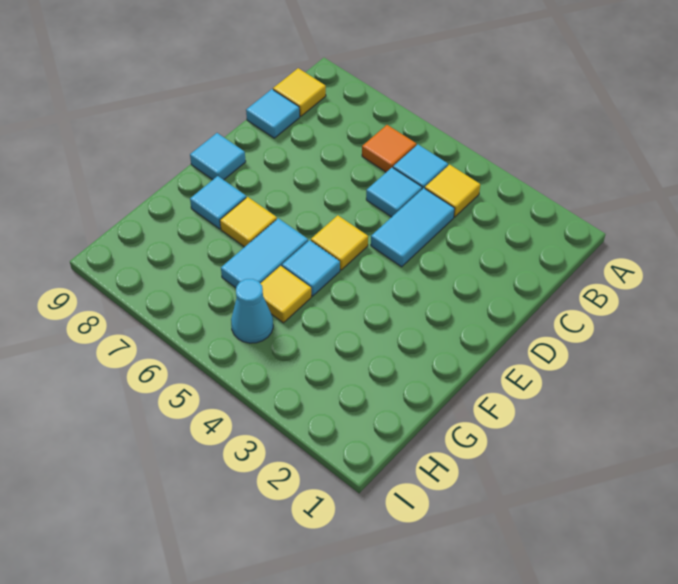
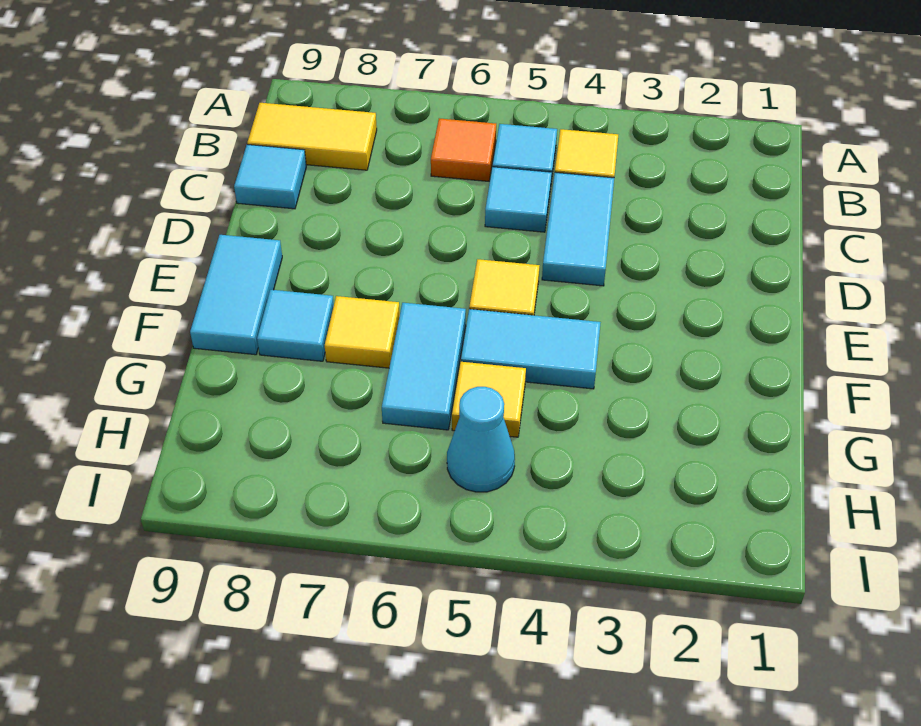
yellow 1x1 tile [273,68,326,116] -> yellow 1x2 tile [247,103,377,170]
cyan 1x1 tile [190,133,246,180] -> cyan 1x2 tile [190,235,282,355]
cyan 1x1 tile [282,240,340,296] -> cyan 1x2 tile [461,309,601,389]

